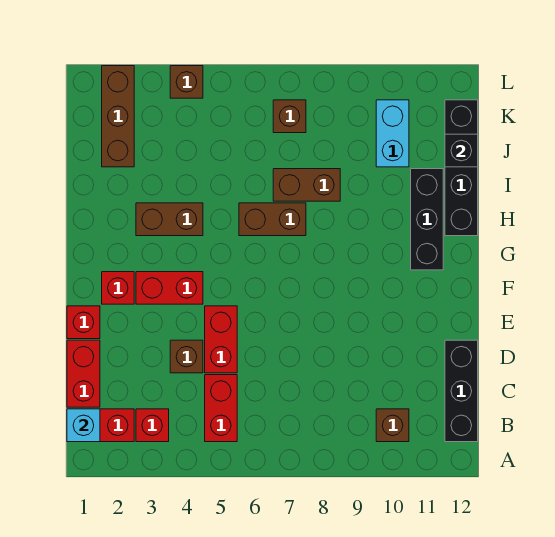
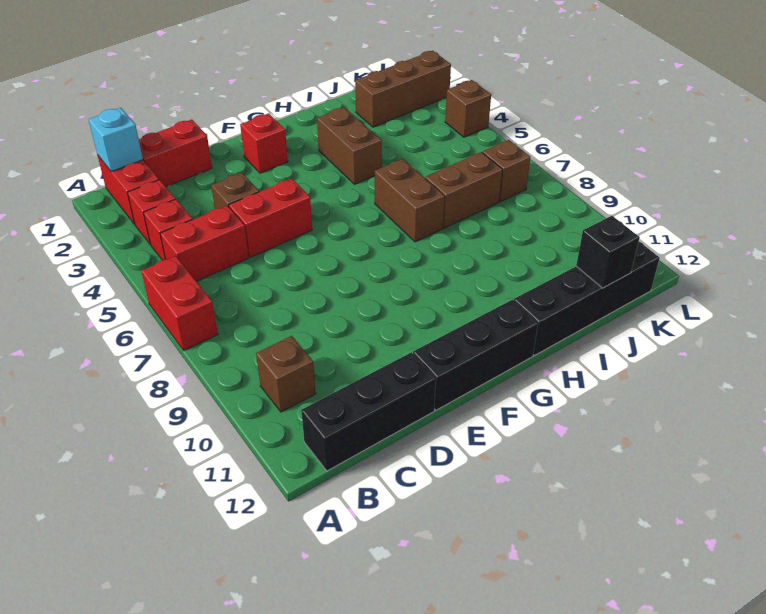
red 1x1 brick [67,306,100,339] -> red 1x1 brick moved to [144,199,193,260]
red 1x2 brick [136,272,203,304] -> red 1x2 brick moved to [141,256,218,351]
black 1x3 brick [411,169,443,270] -> black 1x3 brick moved to [413,300,538,410]
brown 1x2 brick [273,169,340,201] -> brown 1x2 brick turned to [425,152,503,228]
cyan 1x2 brick [376,100,409,167] -> none

